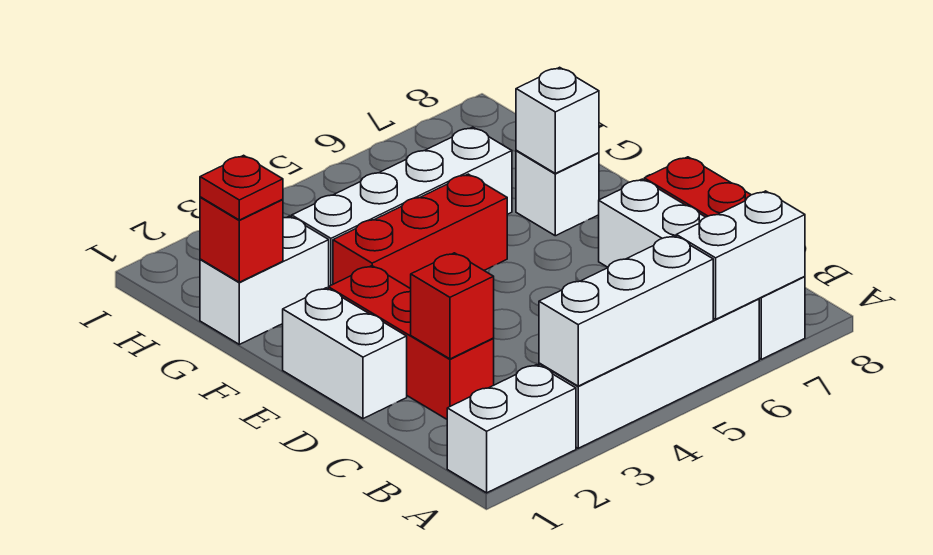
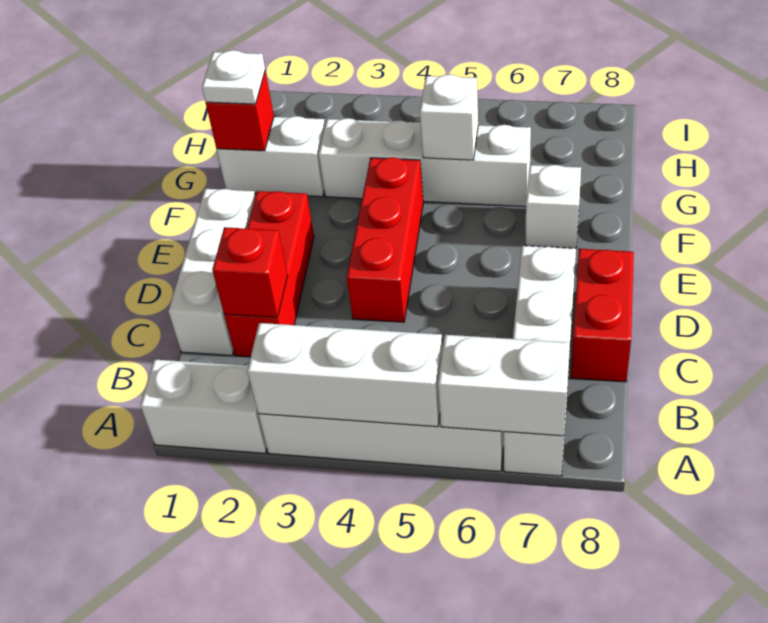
white 1x2 brick [283,288,407,419] -> white 1x3 brick [168,189,255,356]
red 1x3 brick [333,174,507,289] -> red 1x3 brick turned to [347,158,423,322]
white 1x1 brick [516,67,599,173] -> white 1x1 brick moved to [420,75,478,160]
red 1x1 plate [200,155,283,220] -> white 1x1 plate [202,50,265,104]

